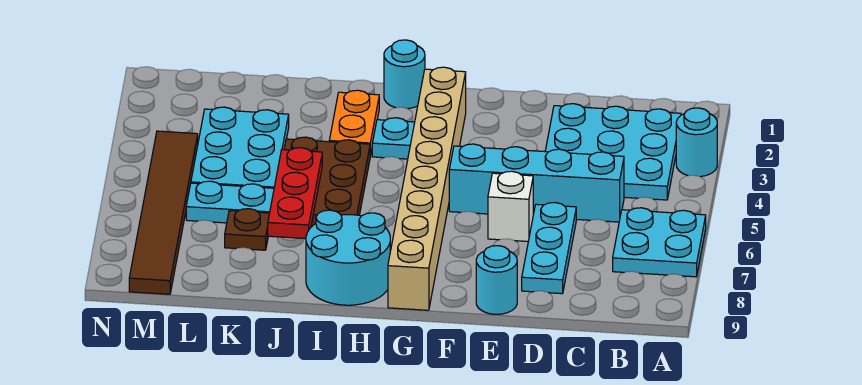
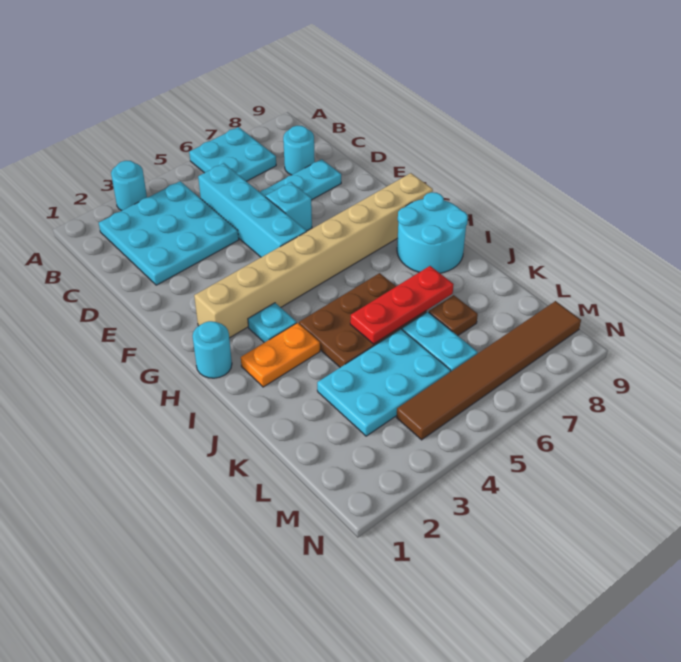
white 1x1 brick [488,171,533,241] -> cyan 1x1 brick [266,182,312,231]
cyan 1x1 round brick [476,246,517,314] -> cyan 1x1 round brick moved to [283,126,315,175]

